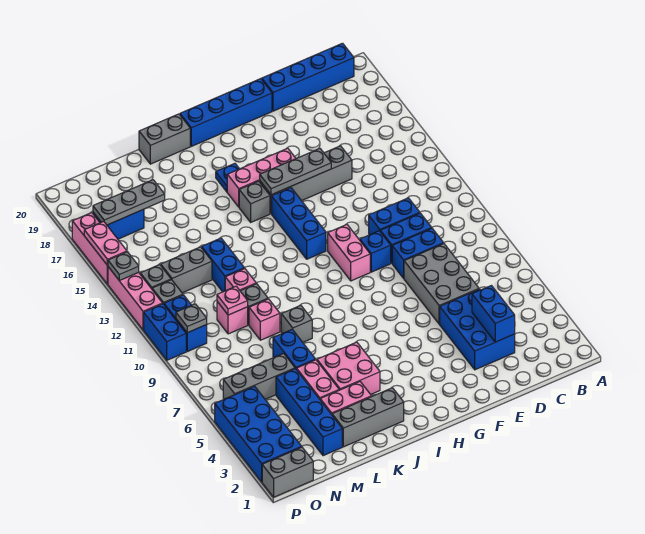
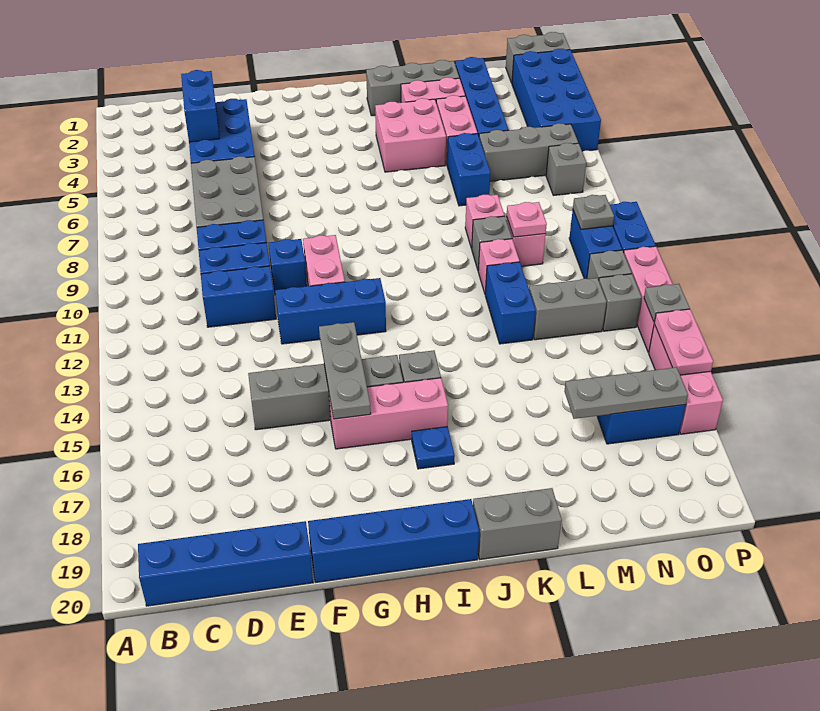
grey 1x3 plate [260,149,331,195] -> grey 1x3 plate turned to [319,322,371,419]
blue 1x3 brick [272,188,326,259] -> blue 1x3 brick turned to [275,278,386,344]
grey 1x1 brick [281,305,312,342] -> grey 1x1 brick moved to [546,143,586,196]

